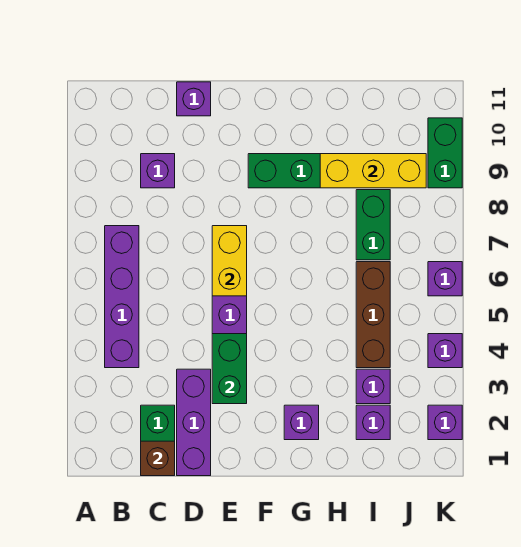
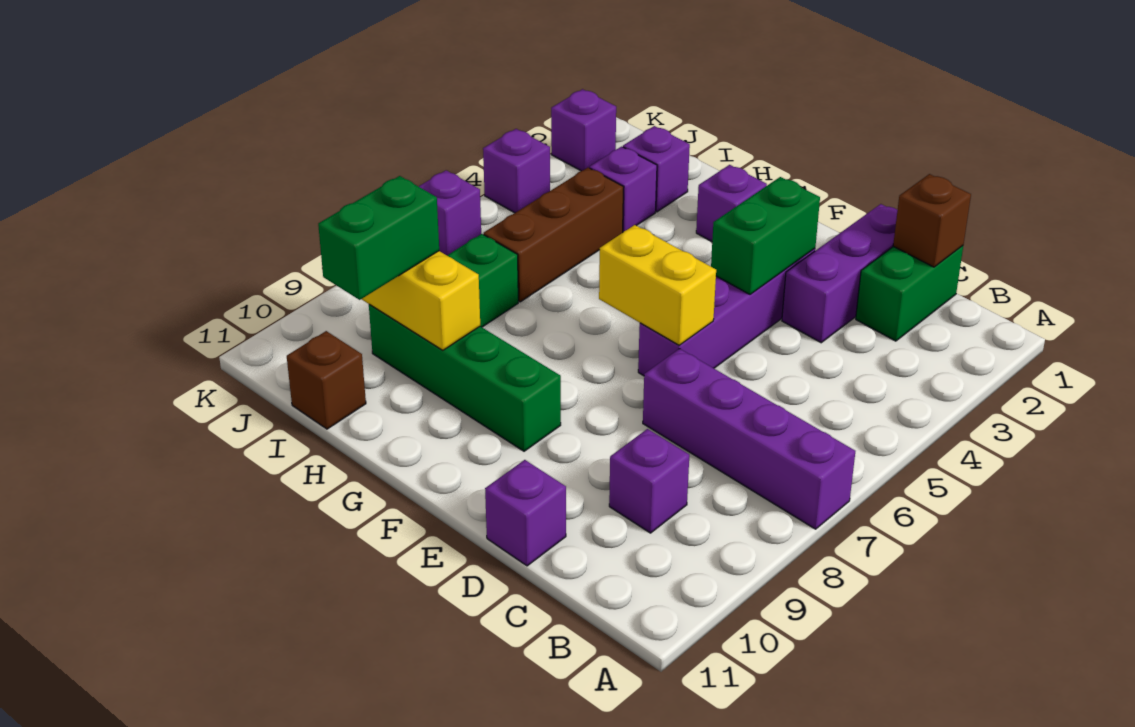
purple 1x4 brick [105,226,139,368] -> purple 1x4 brick turned to [643,349,855,529]
yellow 1x2 brick [212,226,247,296] -> yellow 1x2 brick turned to [599,225,716,345]
none -> brown 1x1 brick [287,331,366,429]
green 1x2 brick [428,118,462,188] -> green 1x2 brick moved to [318,176,439,300]

